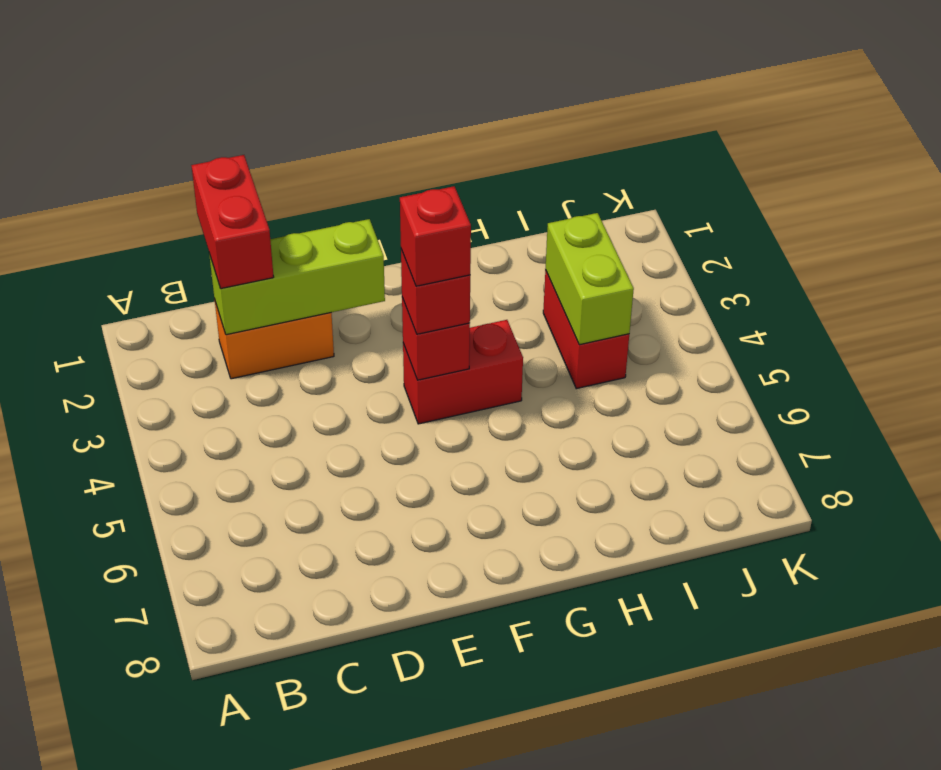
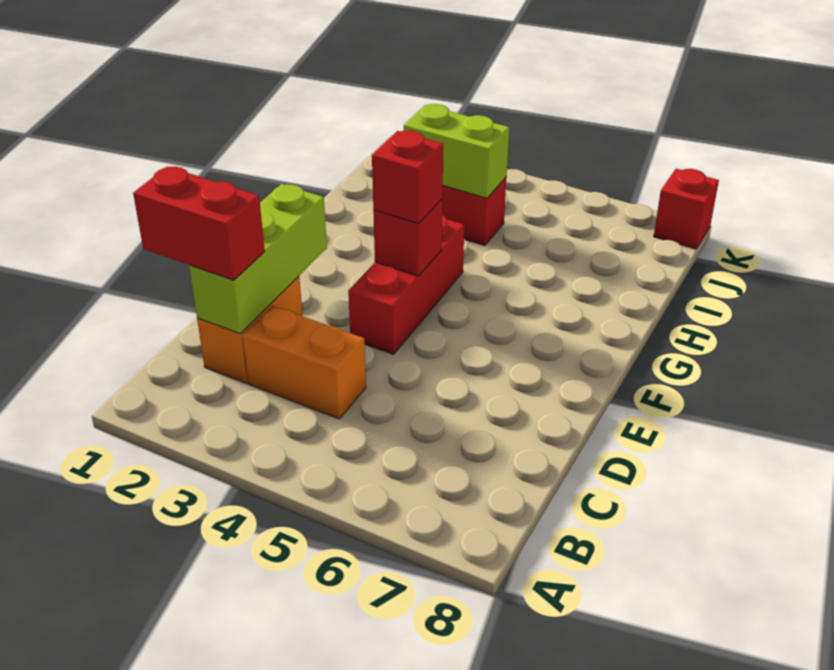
none -> orange 1x2 brick [243,306,366,419]
red 1x2 brick [403,320,523,424] -> red 1x3 brick [348,215,464,354]
red 1x1 brick [400,186,471,286] -> red 1x1 brick moved to [654,169,719,249]

